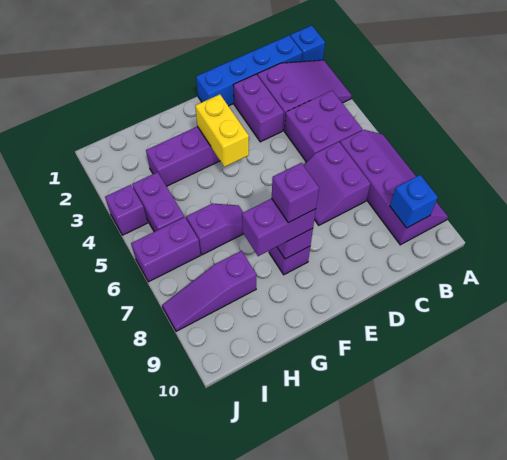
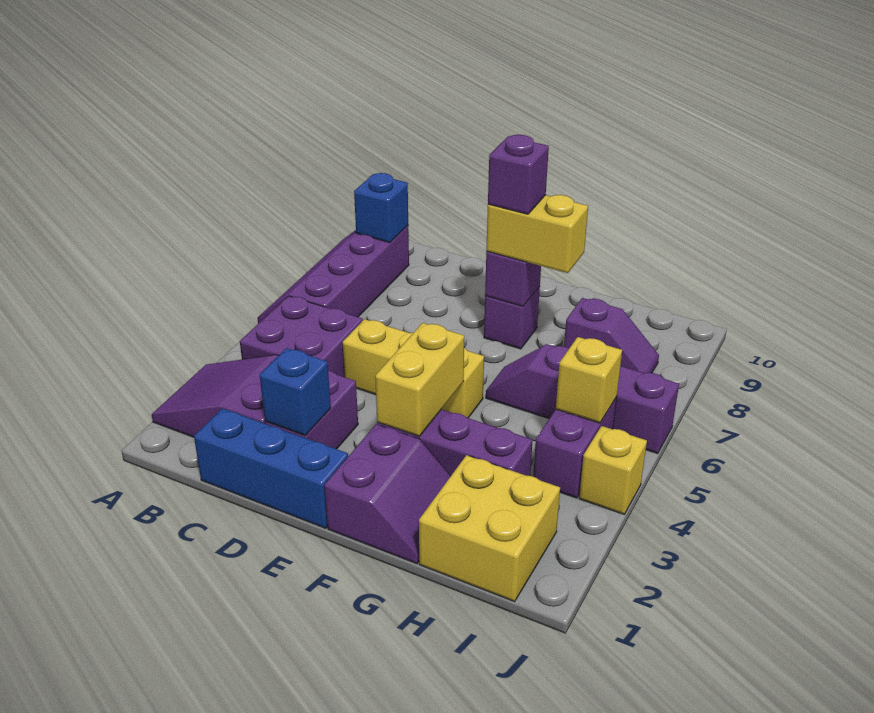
blue 1x1 brick [290,25,325,62] -> blue 1x1 brick moved to [260,348,331,435]
blue 1x4 brick [196,35,302,106] -> blue 1x3 brick [194,408,348,528]
purple 2x2 slope [304,142,371,225] -> purple 2x2 slope moved to [324,424,451,564]
none -> yellow 1x3 brick [343,319,484,418]
purple 1x2 brick [242,198,316,256] -> yellow 1x2 brick [486,195,588,273]
none -> yellow 2x2 brick [419,455,560,601]
purple 1x3 slope [162,251,256,331] -> purple 1x2 slope [564,298,659,373]
none -> yellow 1x1 brick [556,337,622,423]
purple 1x1 brick [105,185,147,235] -> yellow 1x1 brick [579,426,647,514]

